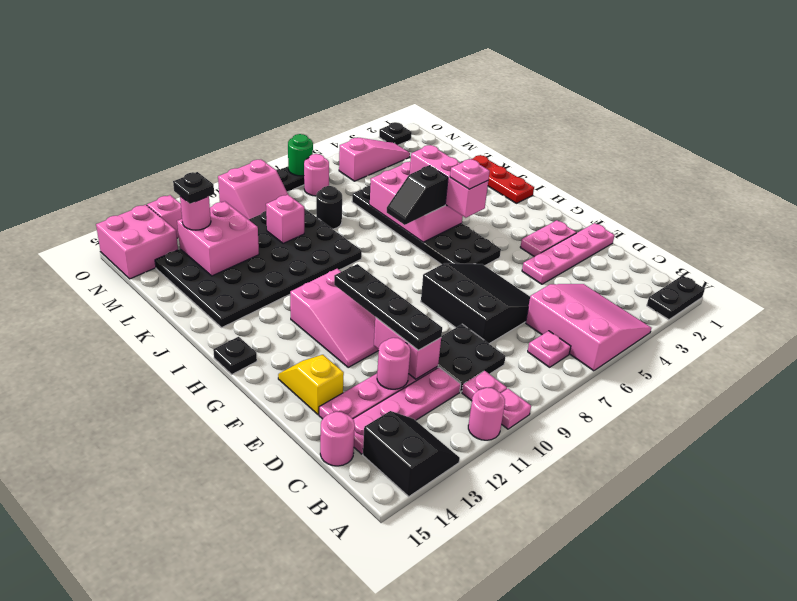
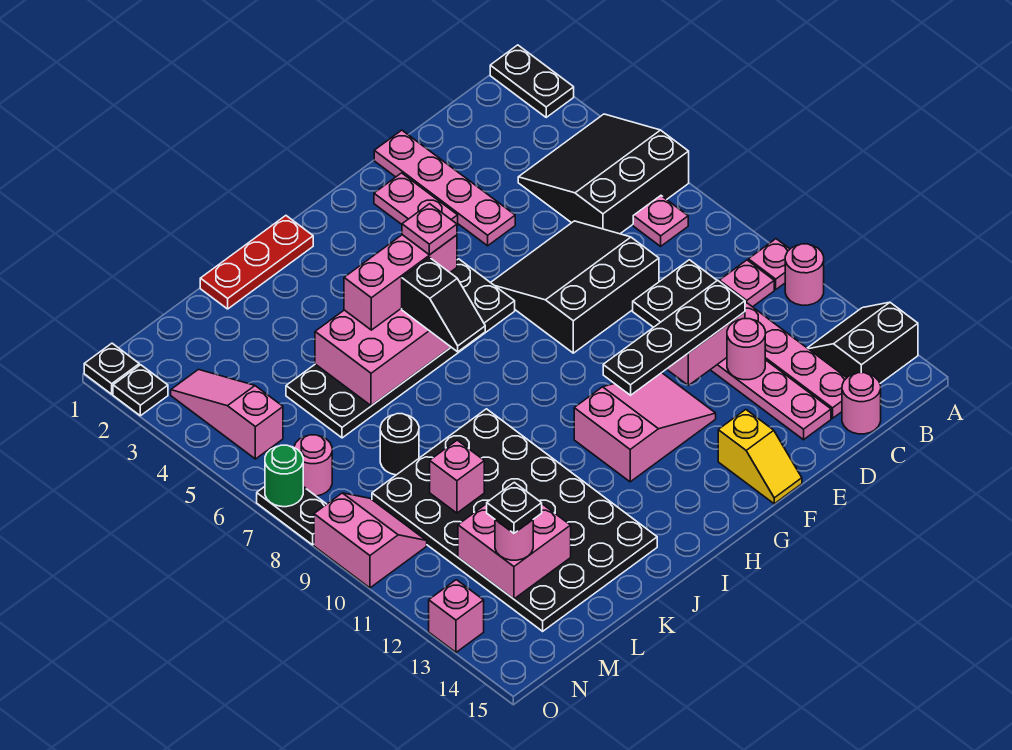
pink 3x3 slope [526,284,651,371] -> black 3x3 slope [518,114,689,234]
yellow 1x2 slope [278,355,344,415] -> yellow 1x2 slope turned to [718,410,802,504]
black 1x1 plate [213,337,257,374] -> black 1x1 plate moved to [84,343,139,394]
pink 2x2 brick [96,205,178,279] -> none

